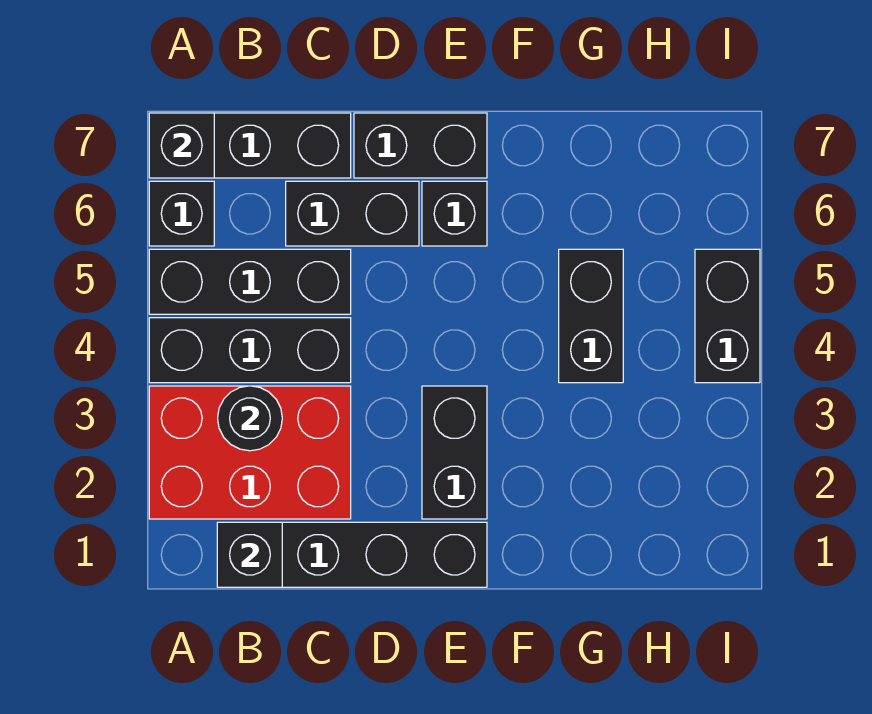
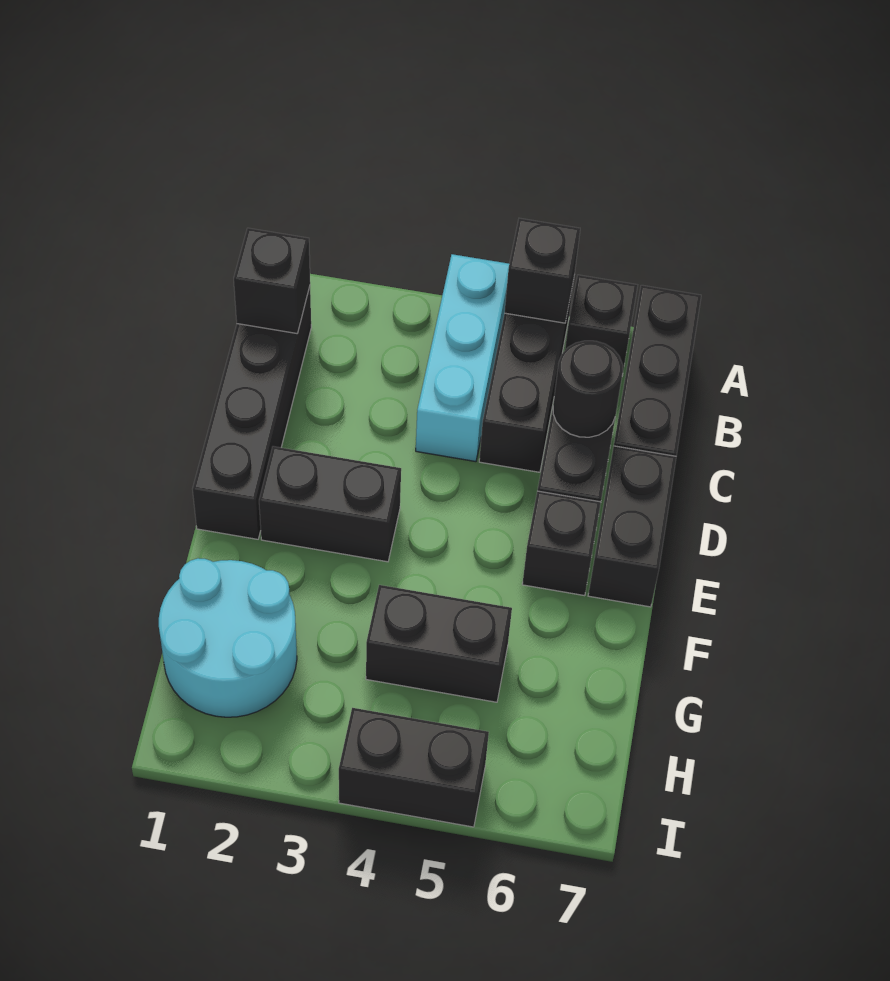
red 2x3 brick [149,386,351,519] -> none
black 1x3 brick [149,318,351,383] -> cyan 1x3 brick [416,254,509,462]
black 1x1 brick [149,113,214,178] -> black 1x1 brick moved to [505,218,580,323]
black 1x1 round brick [218,386,282,451] -> black 1x1 round brick moved to [553,341,623,437]
none -> cyan 2x2 round brick [159,558,297,717]

